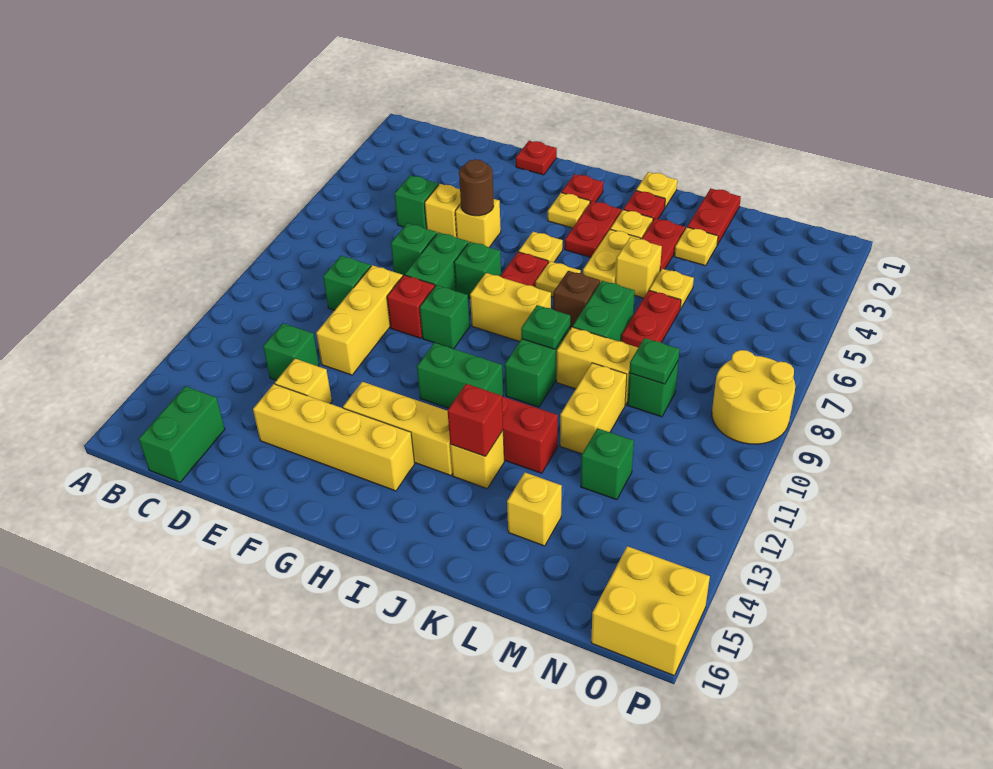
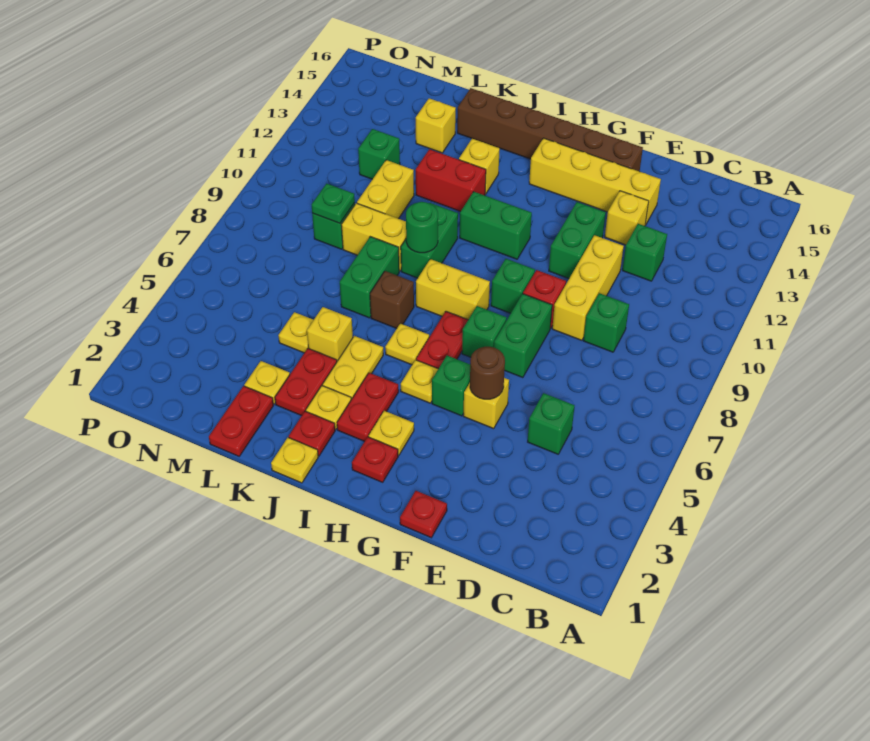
green 1x2 brick [139,386,225,482] -> green 1x2 brick moved to [549,202,606,279]
yellow 1x1 brick [425,184,461,238] -> none
green 1x1 brick [391,223,437,276] -> green 1x1 brick moved to [432,355,470,416]
none -> brown 1x6 brick [457,88,643,171]
yellow 1x3 brick [343,382,453,476] -> none
green 1x1 plate [521,305,570,349] -> green 1x1 round brick [406,202,438,253]
red 1x1 brick [447,384,503,456] -> none
red 1x2 plate [621,290,681,348] -> none
yellow 2x2 round brick [712,350,795,444] -> none
yellow 2x2 brick [591,546,710,675] -> none

